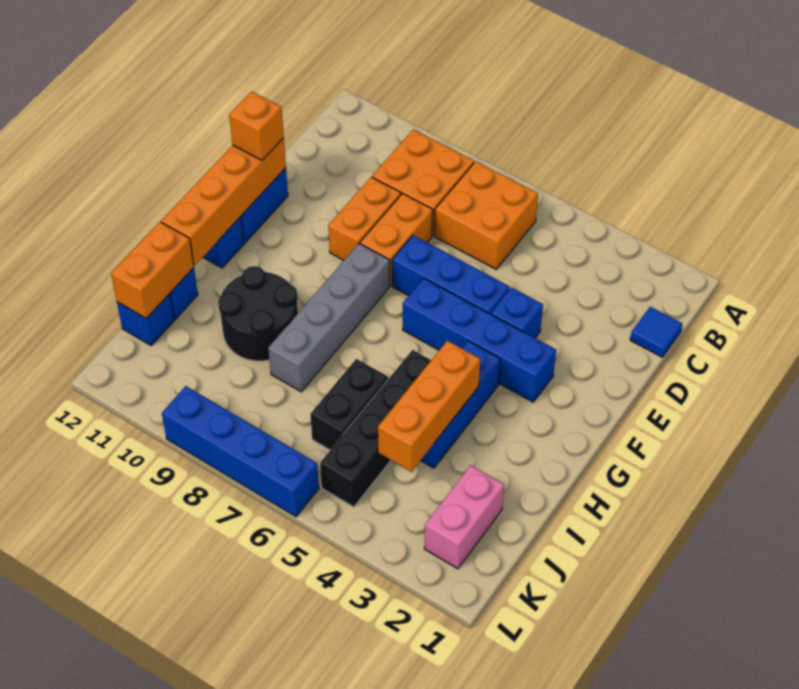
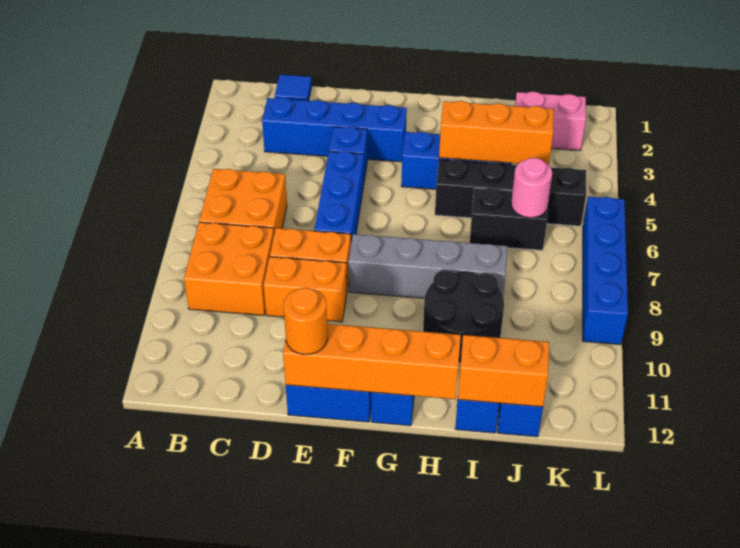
orange 1x1 brick [229,91,284,160] -> orange 1x1 round brick [284,288,328,354]
blue 1x4 brick [403,278,556,402] -> blue 1x4 brick turned to [262,98,407,162]
none -> pink 1x1 round brick [511,158,552,218]

